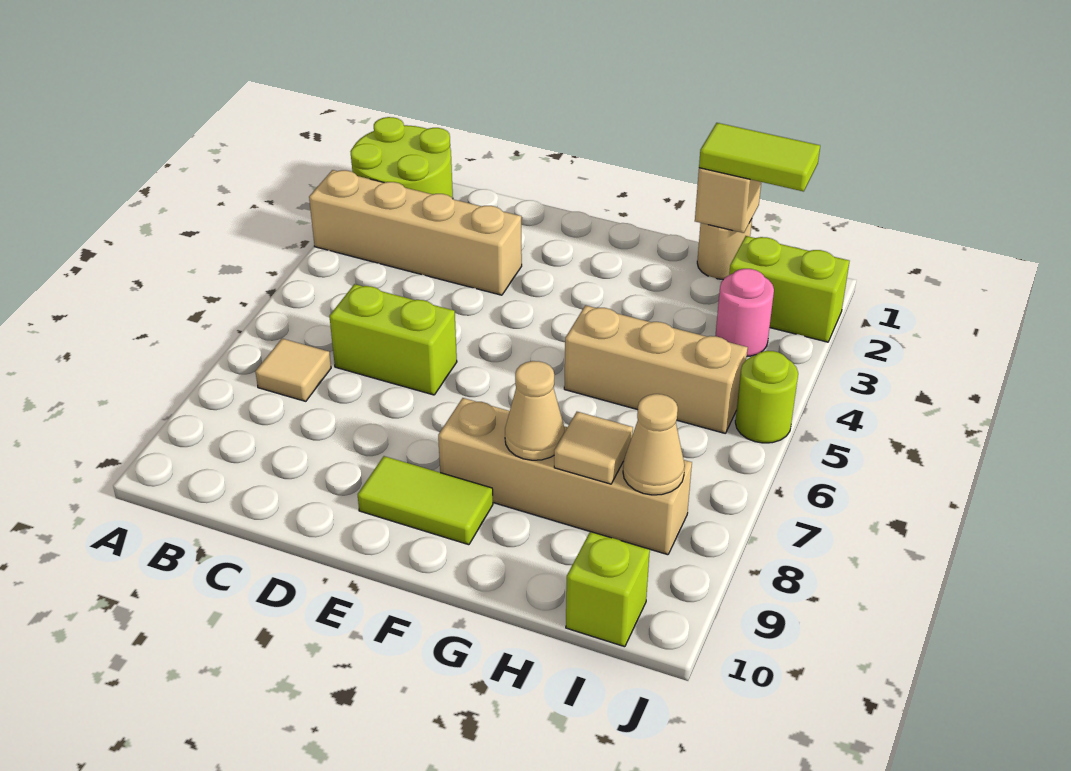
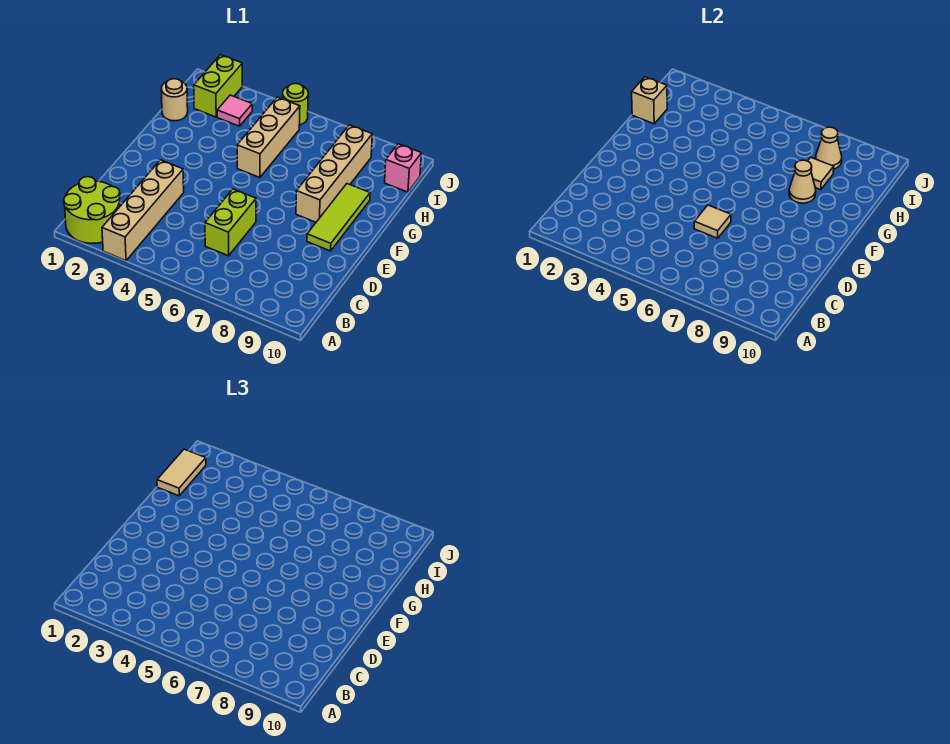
tan 1x1 tile [255,339,331,401] -> tan 1x1 tile moved to [694,205,731,238]
lime 1x2 tile [358,456,493,545] -> lime 1x3 tile [307,184,370,251]
lime 1x2 tile [699,123,820,192] -> tan 1x2 tile [157,449,206,496]
pink 1x1 round brick [715,269,774,357] -> pink 1x1 tile [217,95,252,126]
lime 1x1 brick [566,532,650,647] -> pink 1x1 brick [385,144,422,192]

